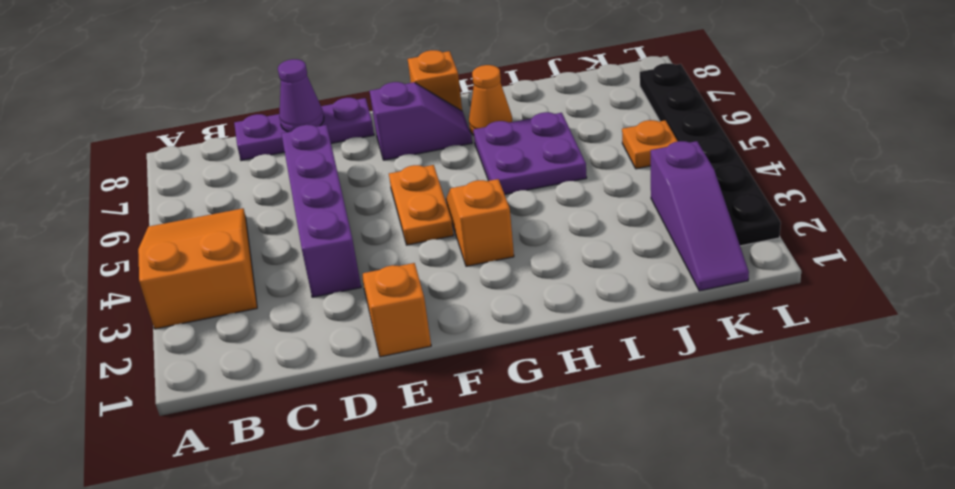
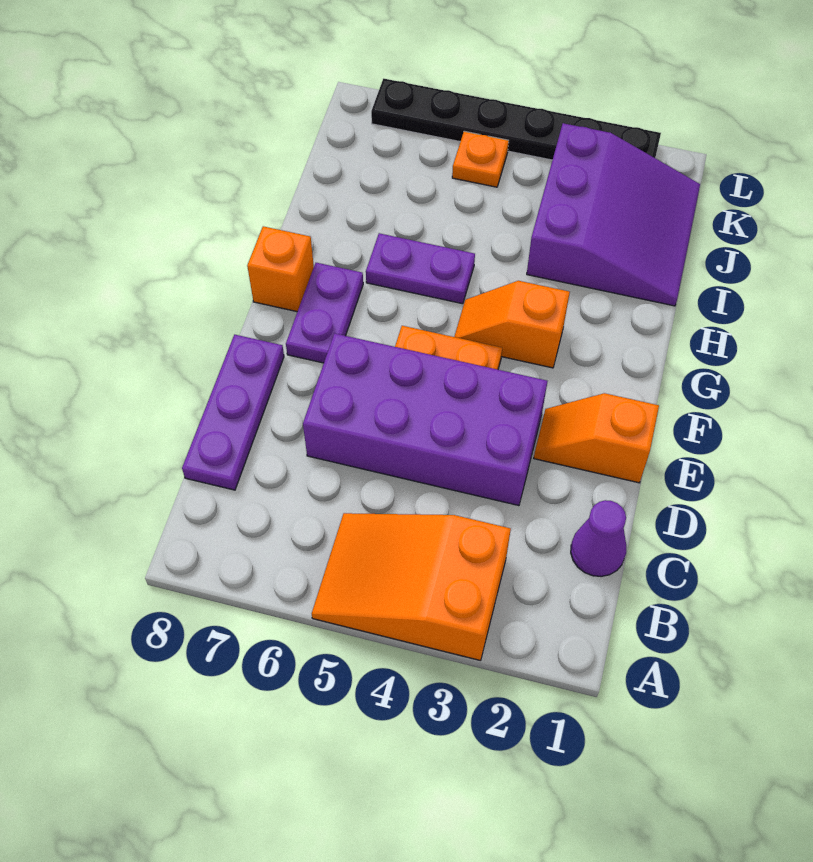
purple 1x4 brick [282,125,361,297] -> purple 2x4 brick [303,333,547,506]
purple 1x1 cone [278,59,324,132] -> purple 1x1 cone moved to [571,500,626,577]
purple 1x2 slope [370,82,472,160] -> purple 1x2 plate [286,263,363,363]
purple 2x2 plate [473,112,587,195] -> purple 1x2 plate [366,233,475,304]
orange 1x1 cone [469,65,512,135] -> none
purple 1x3 slope [651,141,749,291] -> purple 3x3 slope [527,123,700,306]

